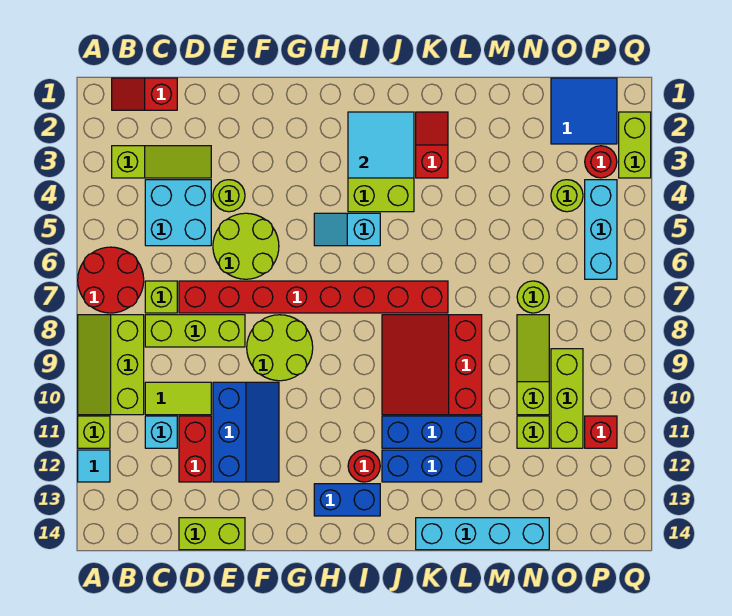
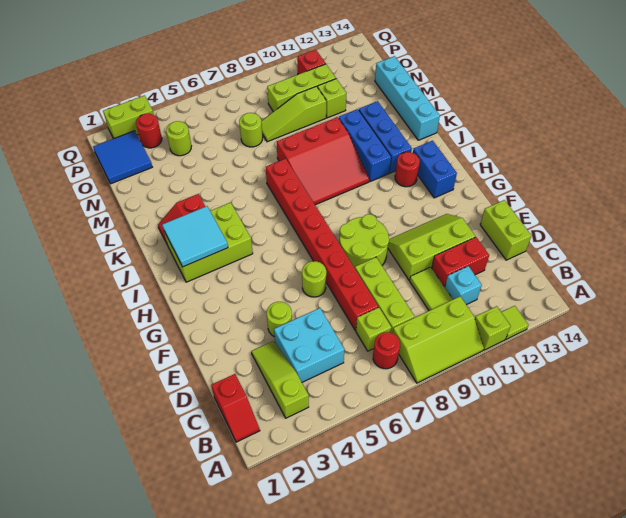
red 2x2 round brick [78,247,144,313] -> red 1x1 round brick [373,332,400,369]
cyan 1x1 tile [78,450,110,482] -> lime 1x1 tile [501,306,528,339]
lime 2x2 round brick [213,213,279,279] -> lime 1x1 round brick [302,261,326,297]
blue 2x3 slope [213,382,279,482] -> lime 2x3 slope [388,214,476,280]
cyan 1x2 slope [314,213,380,246] -> none
cyan 1x3 brick [585,180,617,279] -> none

